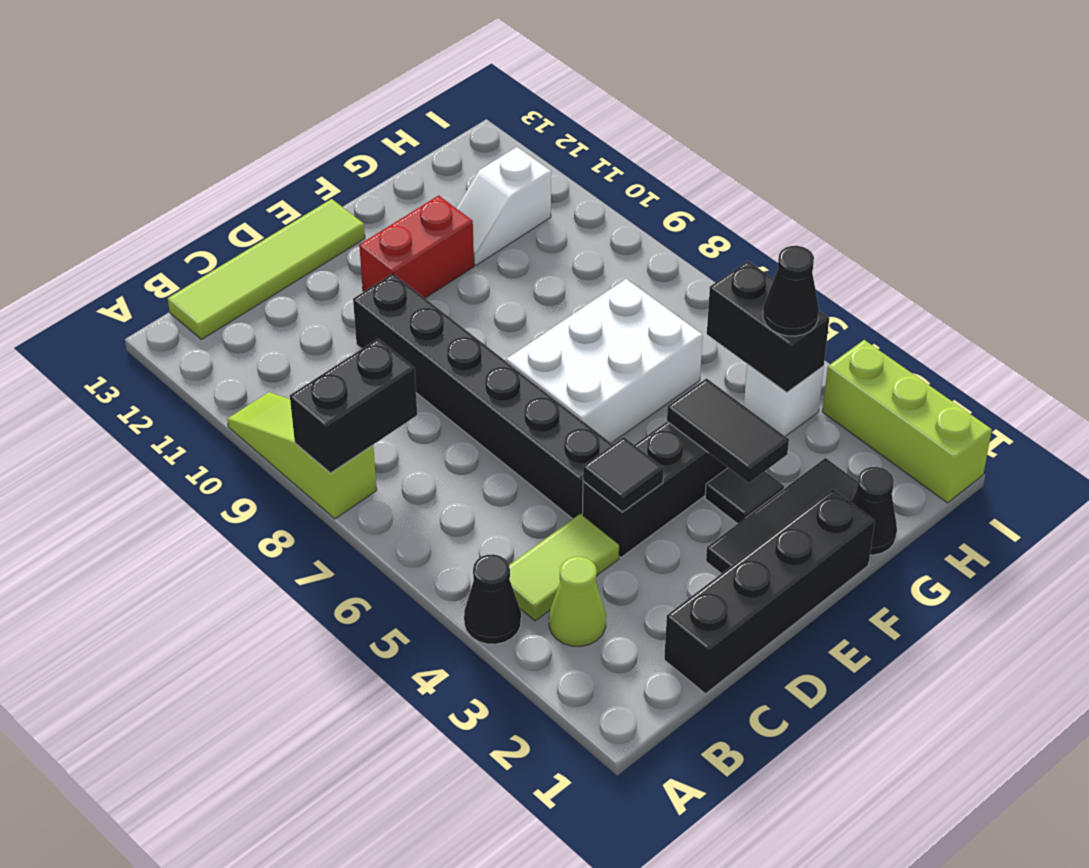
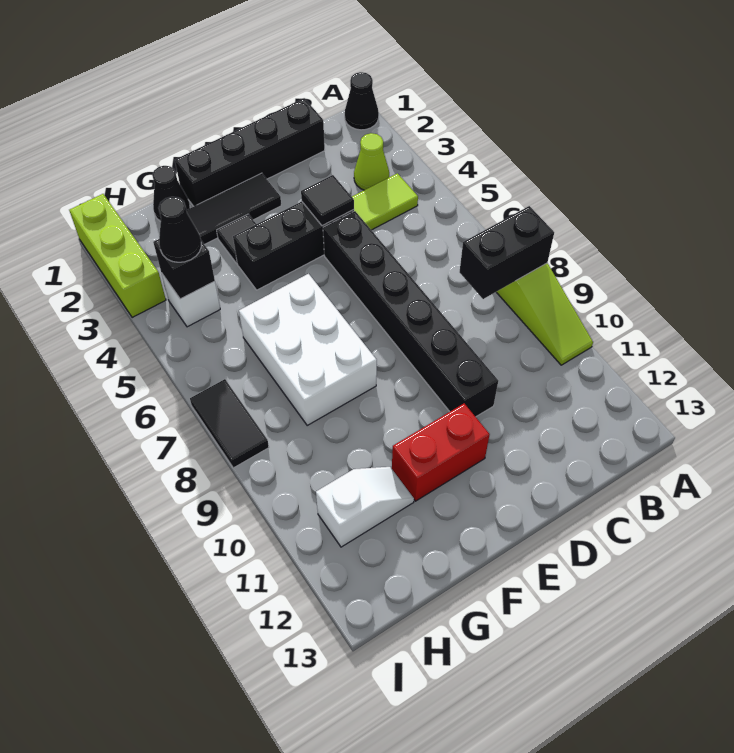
black 1x1 cone [464,554,521,644] -> black 1x1 cone moved to [345,72,379,130]
lime 1x4 tile [168,199,365,340] -> none
white 2x3 brick [506,279,703,443] -> white 2x3 brick turned to [239,274,377,425]
black 1x2 tile [667,378,789,483] -> black 1x2 tile moved to [190,379,269,468]
black 1x2 brick [707,261,829,392] -> black 1x1 brick [153,239,215,299]

